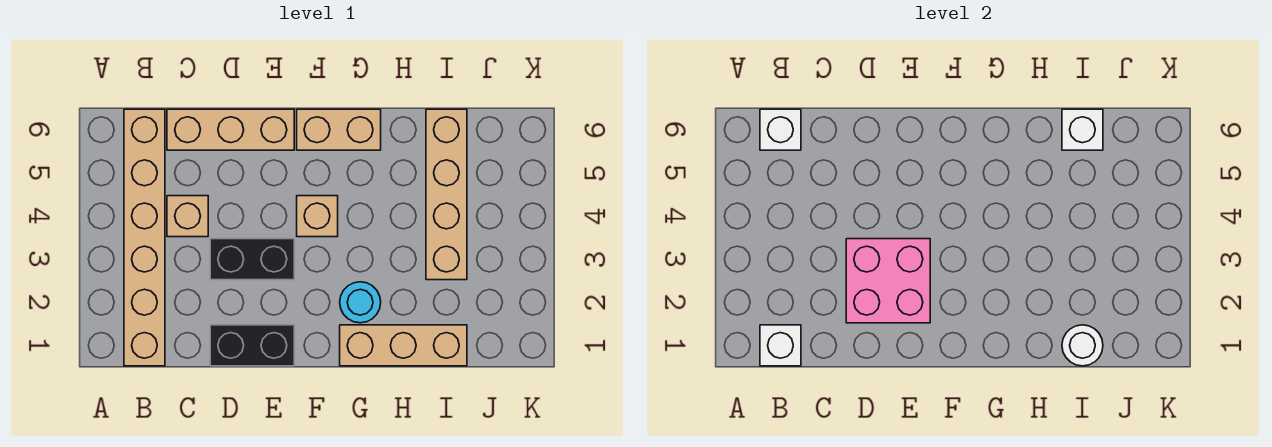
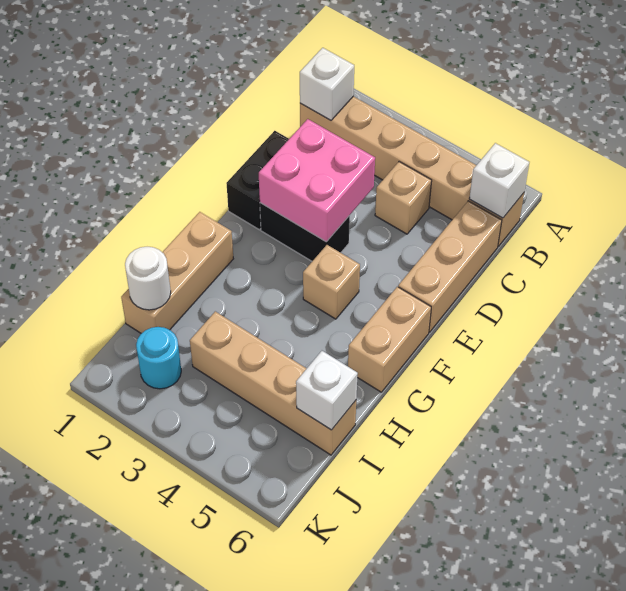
black 1x2 brick [210,239,294,280] -> black 1x2 brick turned to [260,203,350,261]
cyan 1x1 round brick [340,282,381,323] -> cyan 1x1 round brick moved to [136,327,181,389]

